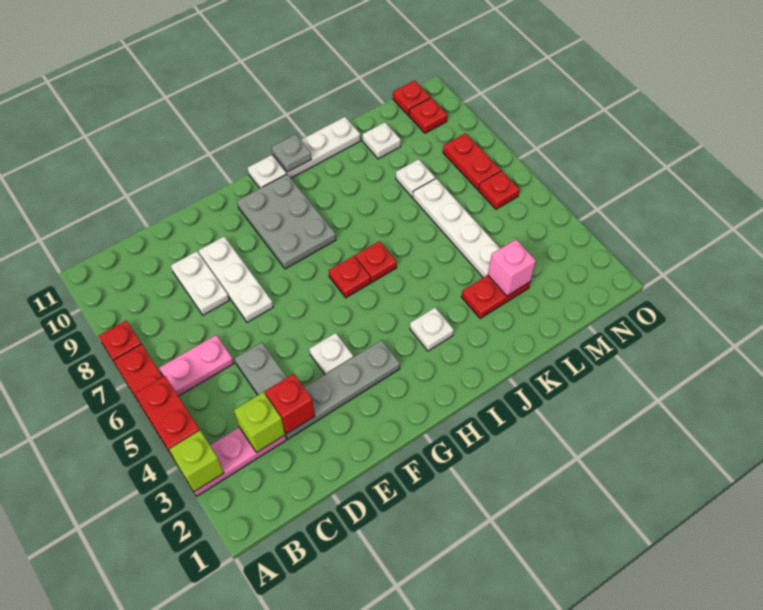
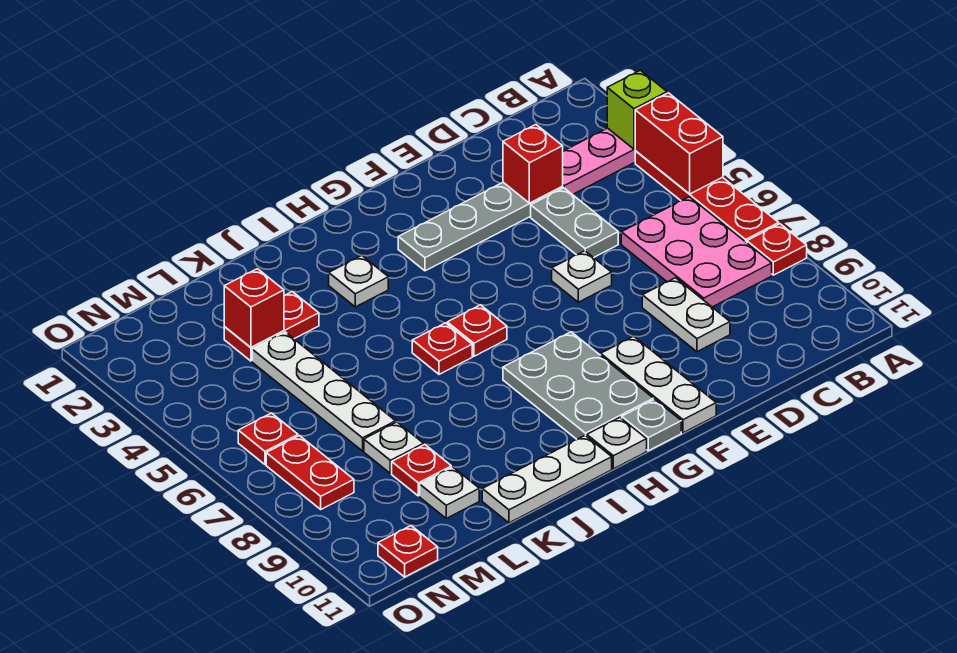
pink 1x2 plate [159,335,234,396] -> pink 2x3 plate [621,197,772,307]
lime 1x1 brick [234,392,285,453] -> none
white 1x3 plate [198,237,273,322] -> white 1x3 plate moved to [601,336,716,433]
white 1x1 plate [309,333,353,374] -> white 1x1 plate moved to [552,251,612,302]
grey 1x1 plate [272,134,311,172] -> grey 1x1 plate moved to [622,399,681,451]
pink 1x1 brick [488,239,536,296] -> red 1x1 brick [224,269,284,347]
red 1x1 plate [409,98,447,133] -> red 1x1 plate moved to [392,444,451,496]

